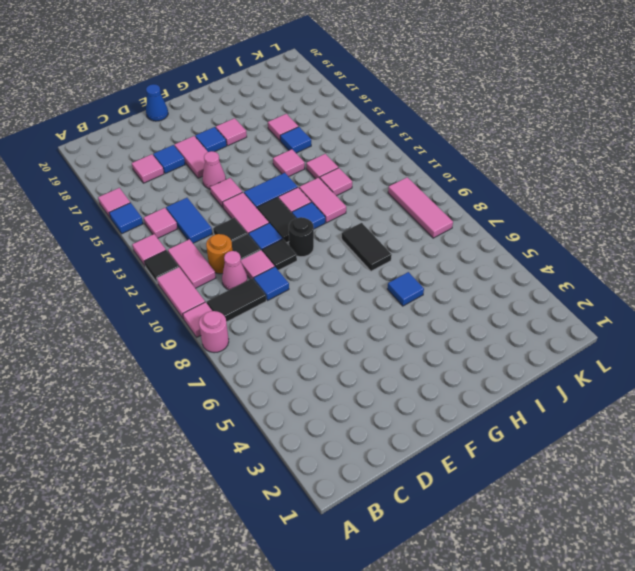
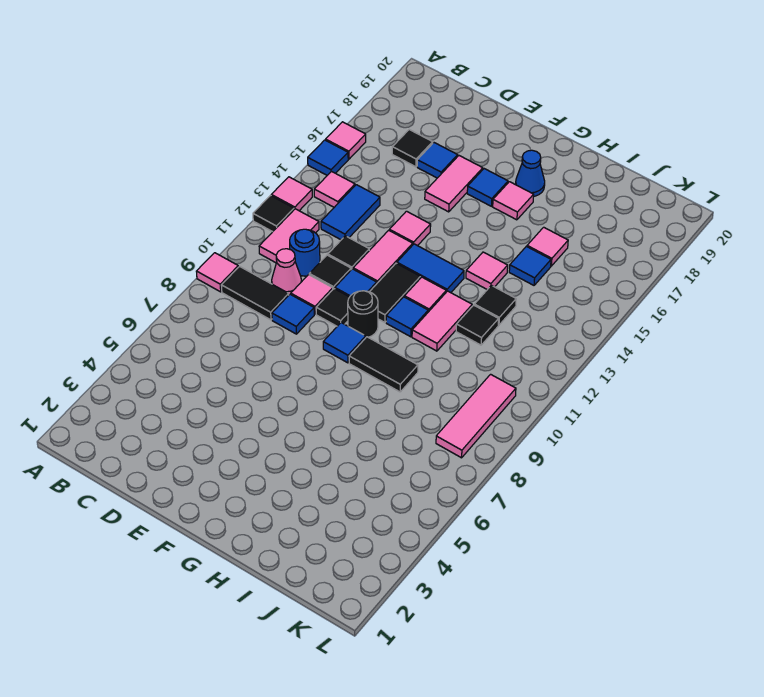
pink 1x1 round brick [199,311,229,353] -> none
pink 1x2 tile [157,267,205,319] -> none
orange 1x1 round brick [206,234,232,274] -> blue 1x1 round brick [290,229,320,276]
pink 1x1 tile [132,154,164,183] -> black 1x1 tile [392,130,433,167]
pink 1x1 cone [203,151,226,189] -> none
blue 1x1 cone [146,84,168,121] -> blue 1x1 cone moved to [516,150,545,196]
blue 1x1 tile [387,272,424,306] -> blue 1x1 tile moved to [323,323,366,363]
black 1x2 tile [342,223,392,271] -> black 1x2 tile turned to [349,337,418,392]
pink 1x1 tile [320,168,352,196] -> black 1x1 tile [456,305,499,345]
pink 1x1 tile [306,154,338,179] -> black 1x1 tile [474,285,516,325]

